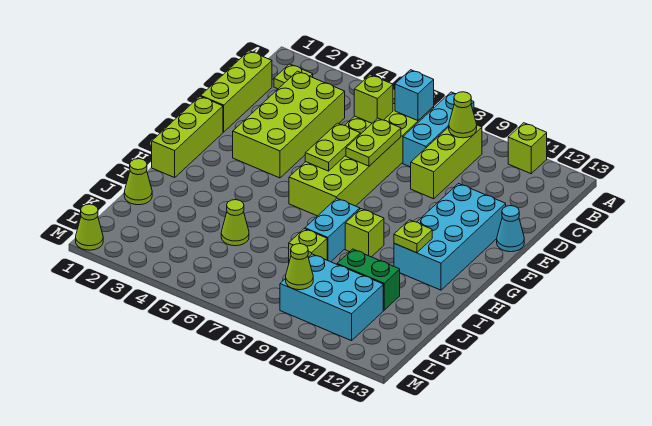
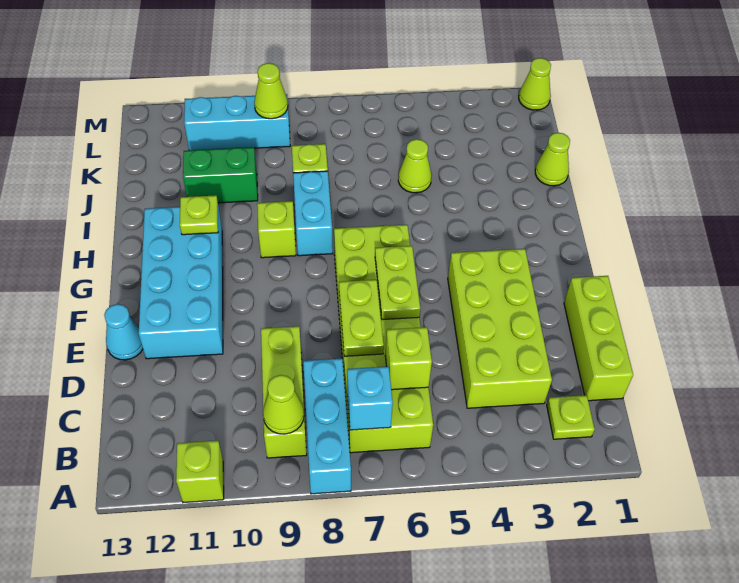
lime 1x3 brick [152,96,223,178] -> none
cyan 2x3 brick [280,254,383,341] -> cyan 1x3 brick [184,94,290,150]

